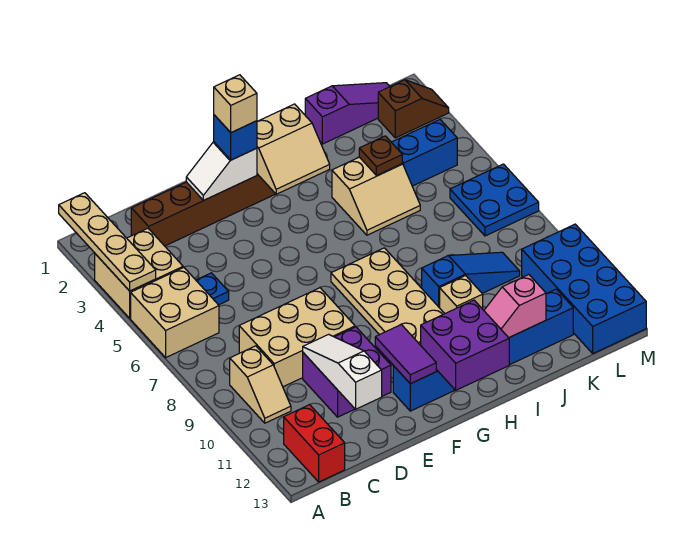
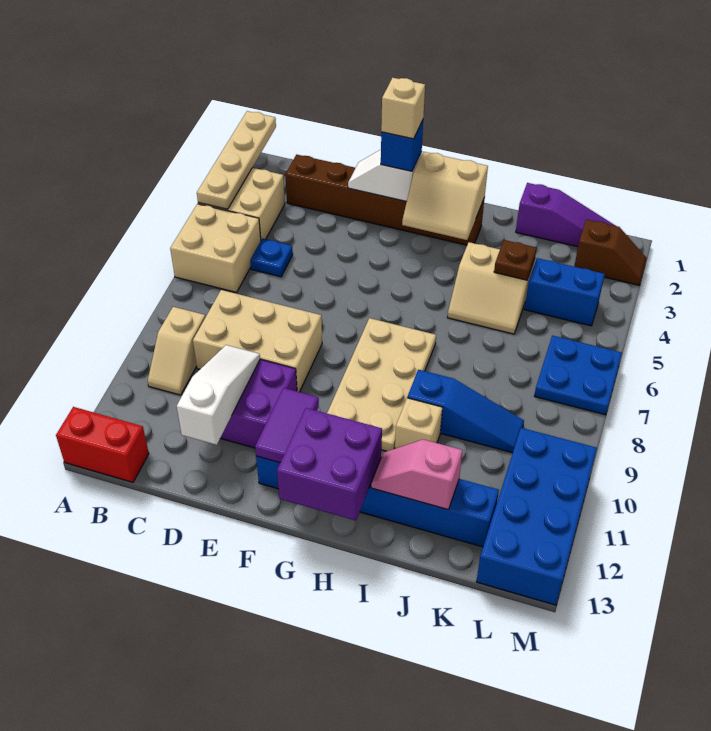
red 1x2 brick [284,405,345,482] -> red 1x2 brick turned to [56,407,149,482]

